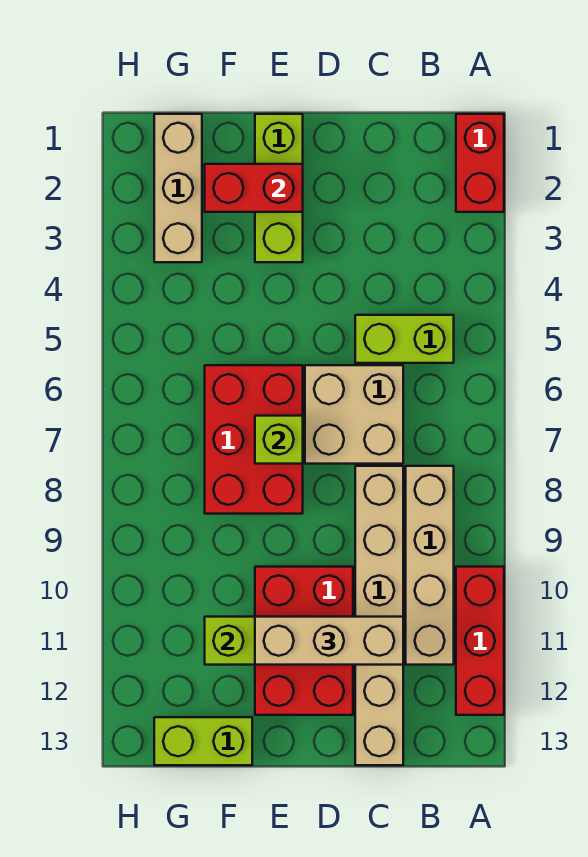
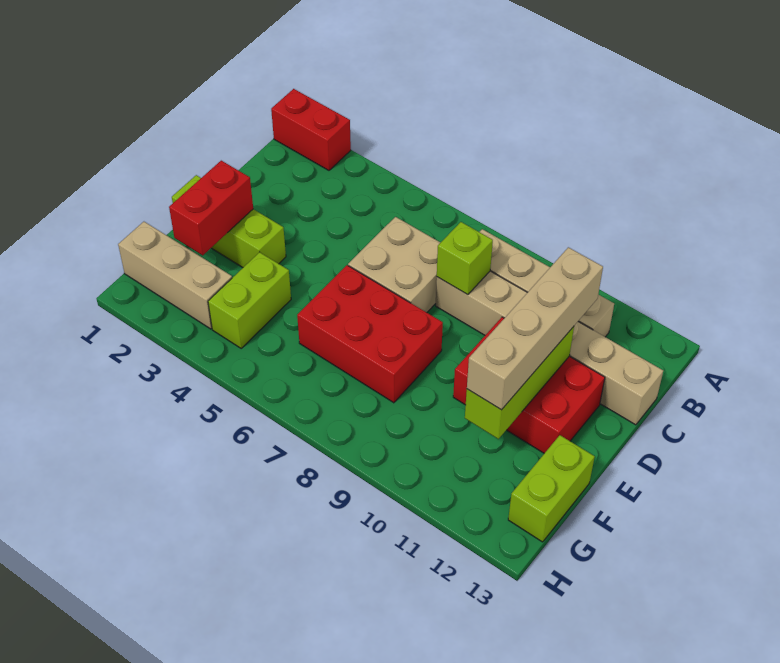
red 1x3 brick [456,567,504,715] -> none
lime 1x2 brick [355,315,454,363] -> lime 1x2 brick moved to [208,252,291,348]
tan 1x3 brick [255,617,403,665] -> tan 1x4 brick [467,247,603,410]
lime 1x1 brick [255,416,303,464] -> lime 1x1 brick moved to [437,222,493,295]

